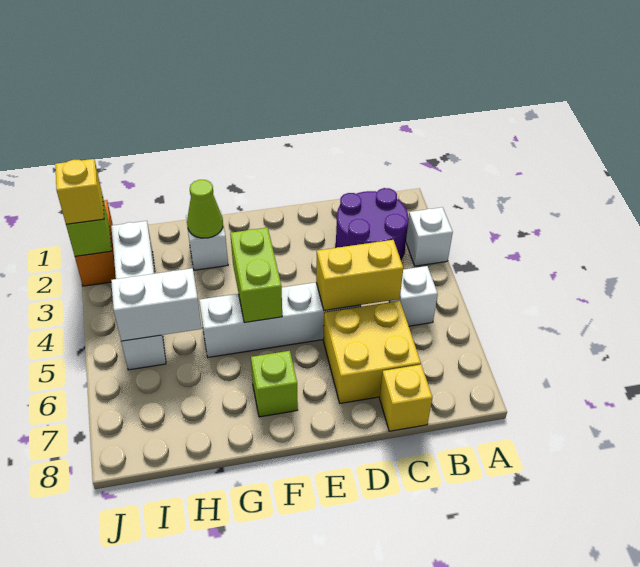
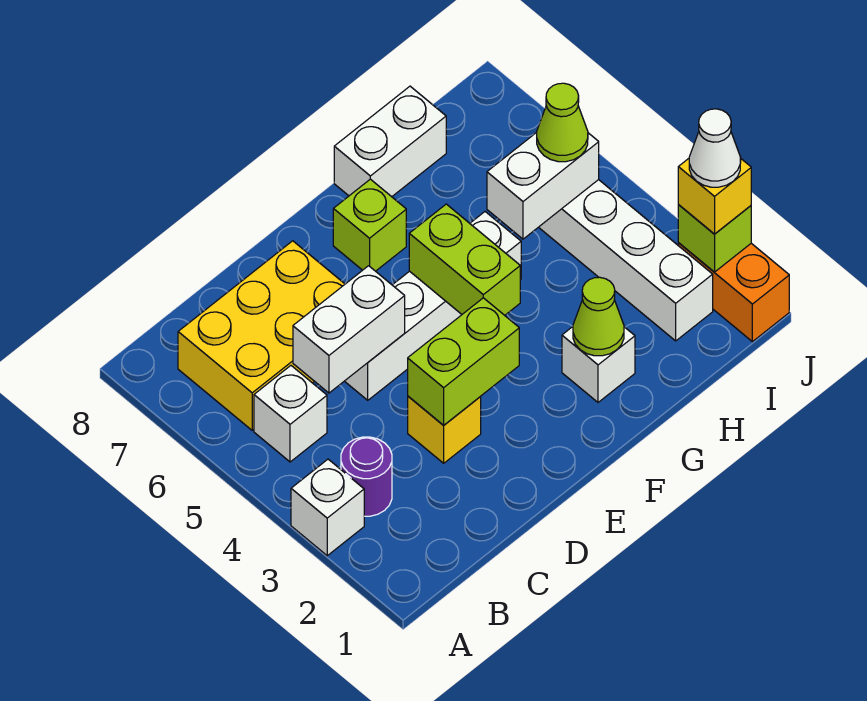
purple 2x2 round brick [336,188,409,259] -> purple 1x1 round brick [341,437,392,516]
yellow 1x2 brick [316,240,403,310] -> white 1x2 brick [293,266,405,393]
yellow 2x2 brick [323,301,421,403] -> yellow 2x3 brick [178,241,345,430]
yellow 1x1 brick [380,365,432,431] -> yellow 1x1 brick moved to [408,396,481,463]
none -> lime 1x2 brick [408,298,519,425]
none -> white 1x2 brick [334,86,446,197]
none -> lime 1x1 cone [537,83,588,162]
none -> white 1x1 cone [689,109,741,187]

